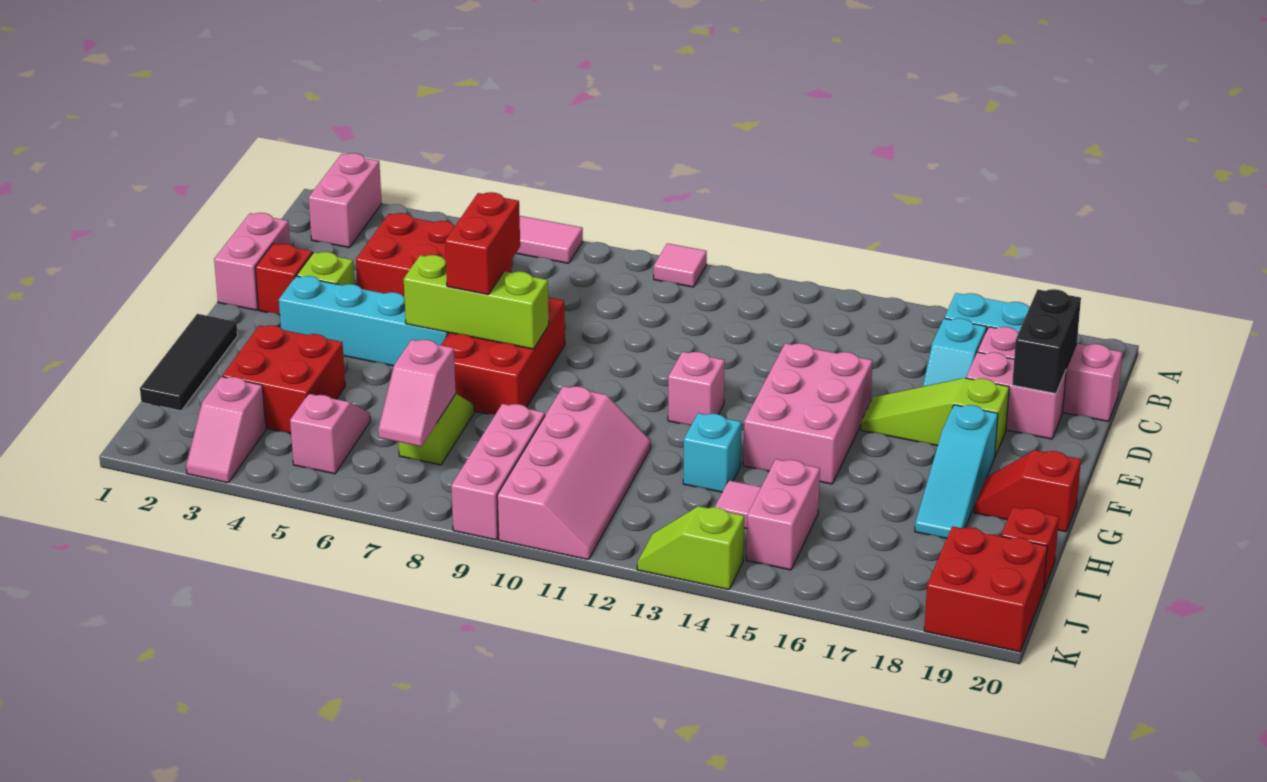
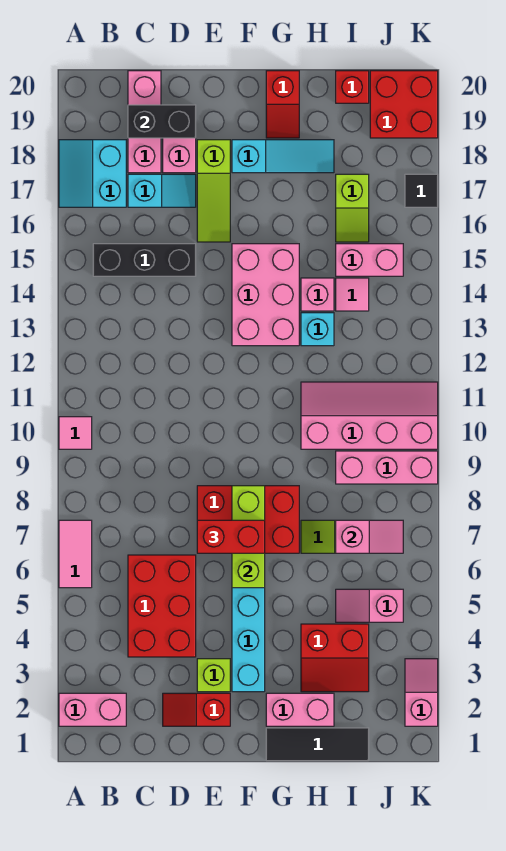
none -> black 1x3 brick [93,244,196,276]
pink 1x2 brick [214,213,290,310] -> pink 1x2 brick moved to [266,693,334,726]
pink 2x3 brick [743,343,873,484] -> pink 2x3 brick turned to [232,244,299,346]
pink 1x1 brick [668,352,725,425] -> pink 1x1 brick moved to [301,278,334,311]
red 2x2 brick [222,325,345,434] -> red 2x2 slope [301,624,369,692]
pink 1x2 slope [186,377,266,483] -> pink 1x2 slope turned to [405,659,438,726]
lime 1x2 slope [637,506,744,590] -> lime 1x2 slope moved to [336,174,369,242]
none -> black 1x1 tile [405,174,438,207]

